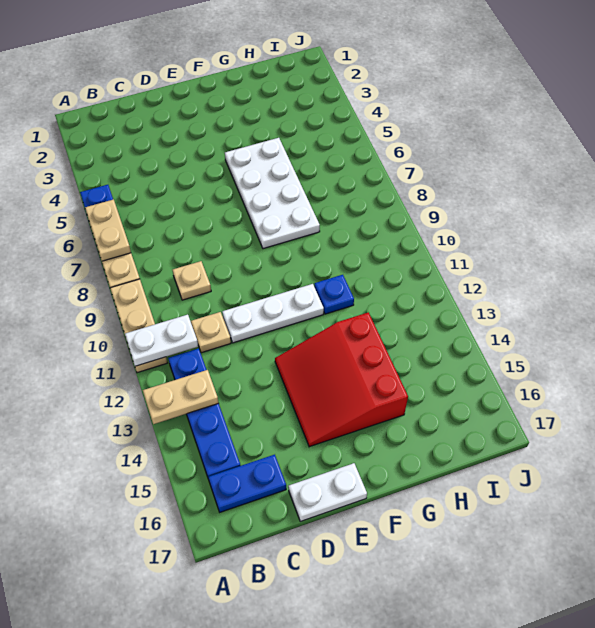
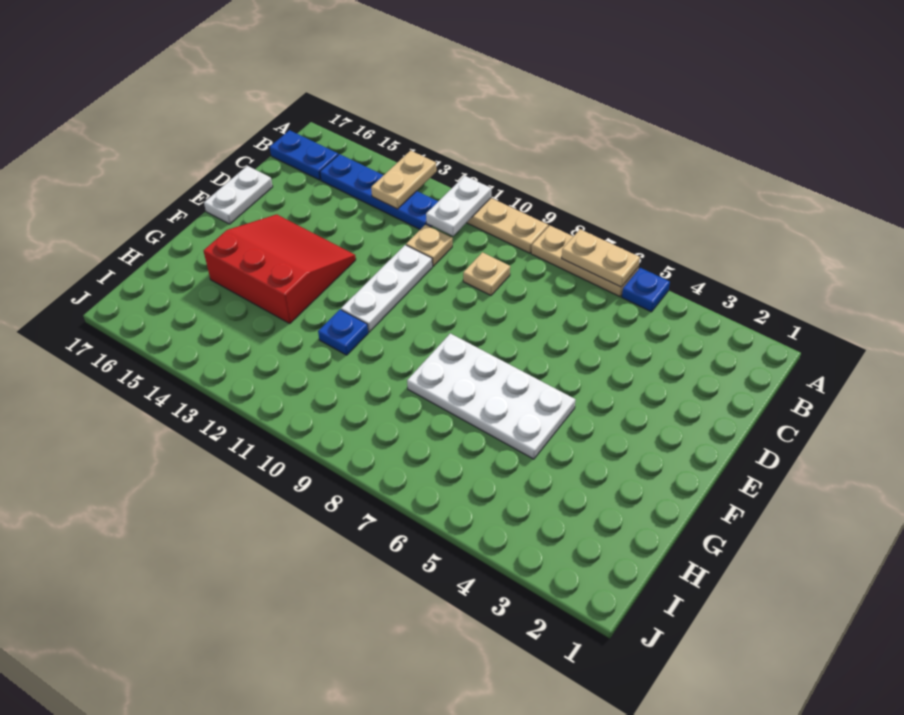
blue 1x2 plate [208,455,286,512] -> blue 1x2 plate turned to [270,130,338,180]

